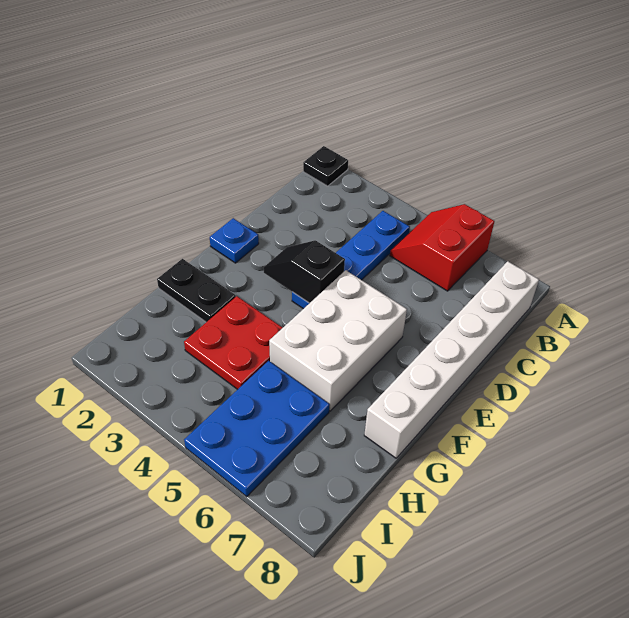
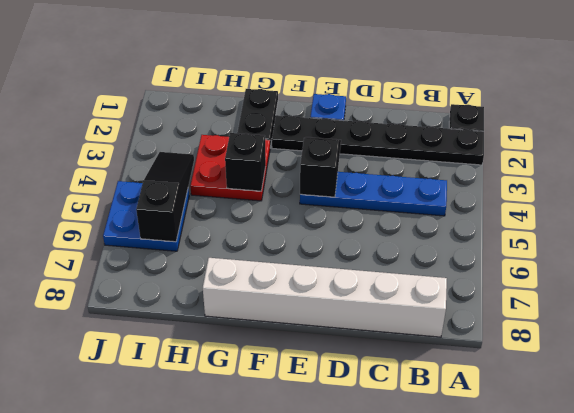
none -> black 1x6 plate [272,115,484,165]
red 2x2 slope [390,204,495,291] -> none
white 2x3 brick [269,270,407,411] -> none
none -> black 1x1 brick [225,133,266,191]
blue 2x3 plate [184,361,330,497] -> blue 2x2 plate [103,181,189,251]
none -> black 1x3 slope [136,152,194,242]

